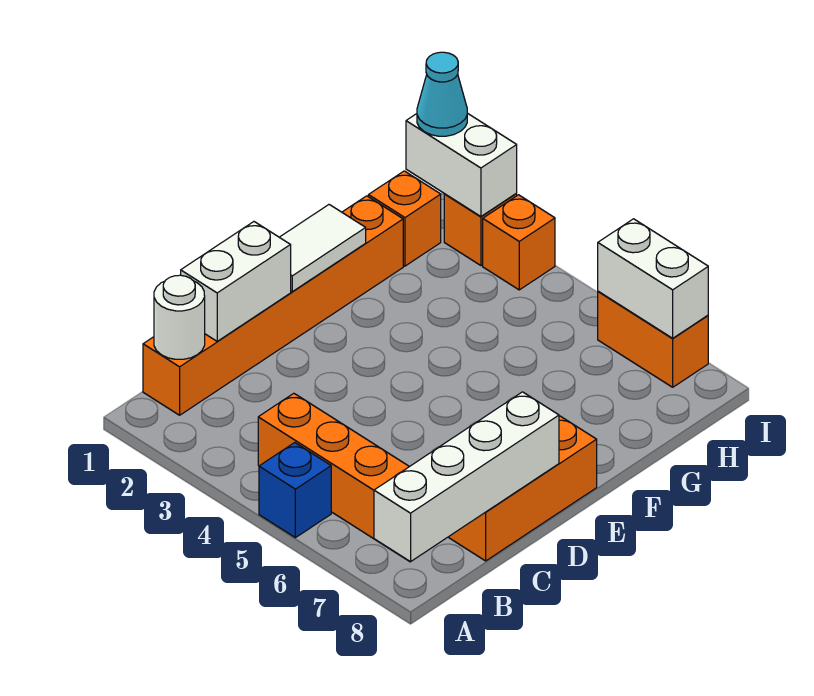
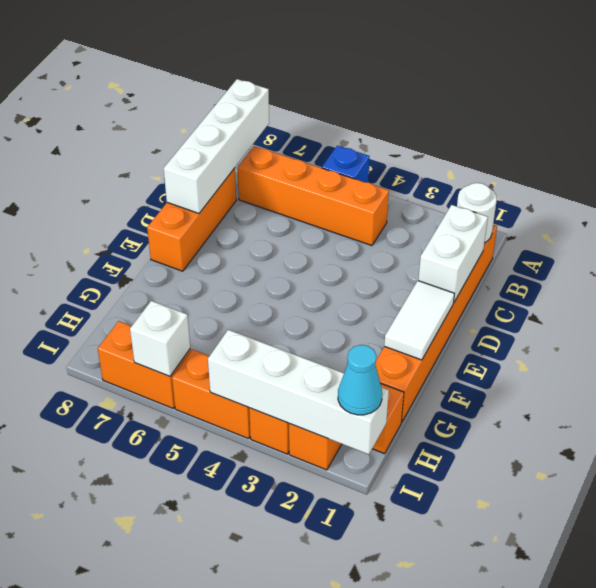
white 1x2 brick [406,113,517,216] -> white 1x4 brick [208,330,389,454]
none -> orange 1x2 brick [172,349,250,439]
white 1x2 brick [598,219,708,338] -> white 1x1 brick [130,301,190,376]

